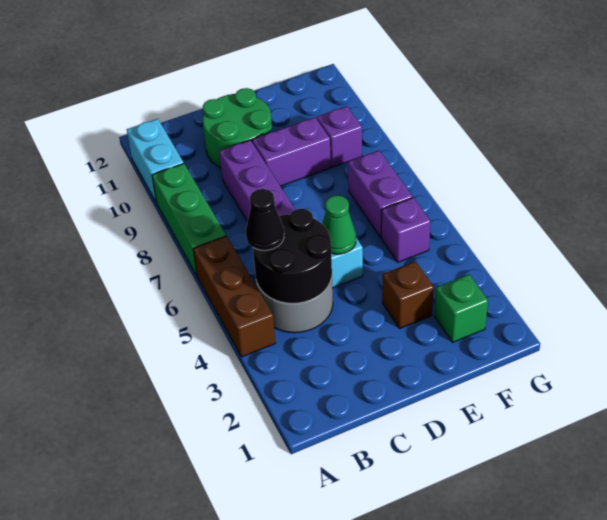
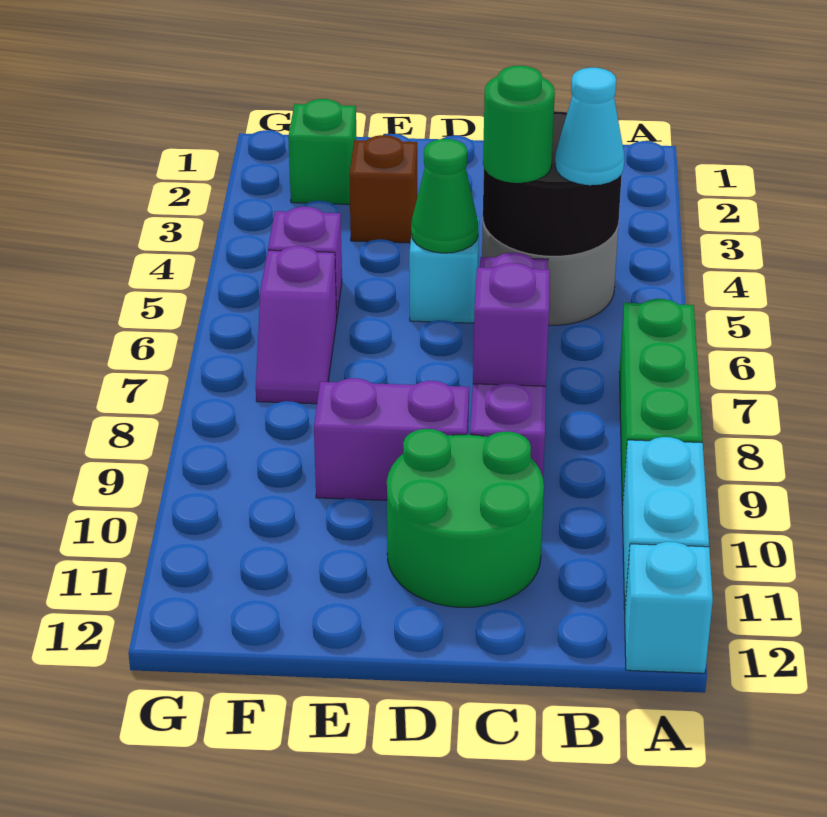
brown 1x3 brick [193,236,275,357] -> none
none -> cyan 1x1 brick [625,542,713,673]
black 1x1 cone [246,189,284,250] -> cyan 1x1 cone [555,68,625,185]
none -> green 1x1 round brick [483,66,555,183]
purple 1x2 brick [348,150,413,237] -> purple 1x2 slope [256,246,337,404]
purple 1x1 brick [317,106,362,167] -> purple 1x1 brick moved to [473,263,550,386]

